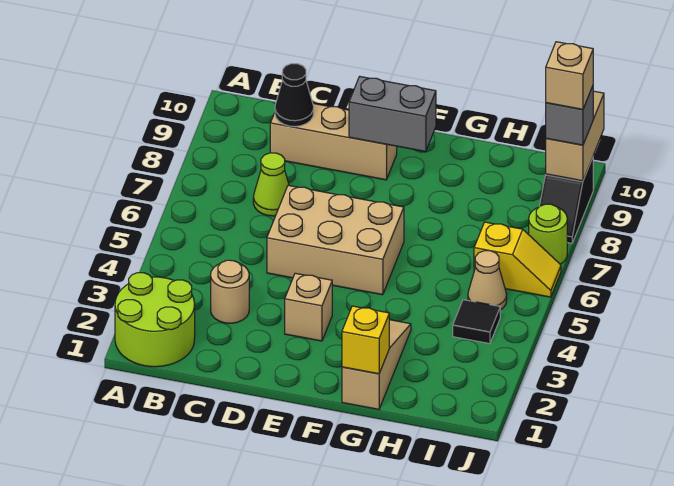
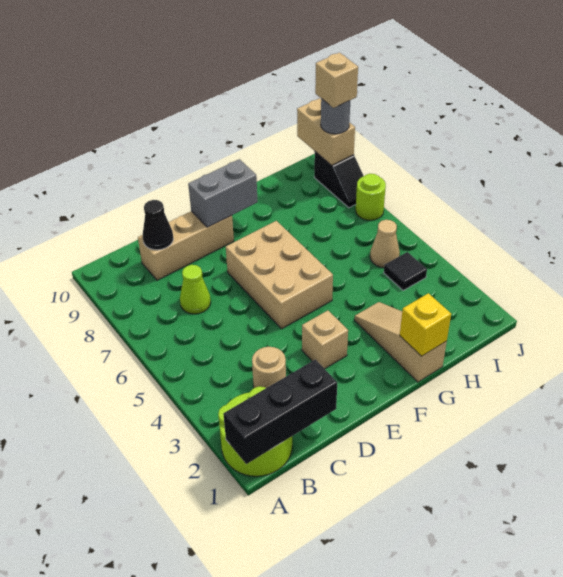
none -> black 1x3 brick [223,359,337,464]
tan 2x3 brick [267,185,404,295] -> tan 2x3 brick turned to [226,221,333,329]
yellow 1x2 slope [474,222,561,297] -> none
grey 1x1 brick [546,86,593,145] -> grey 1x1 round brick [321,99,350,134]

